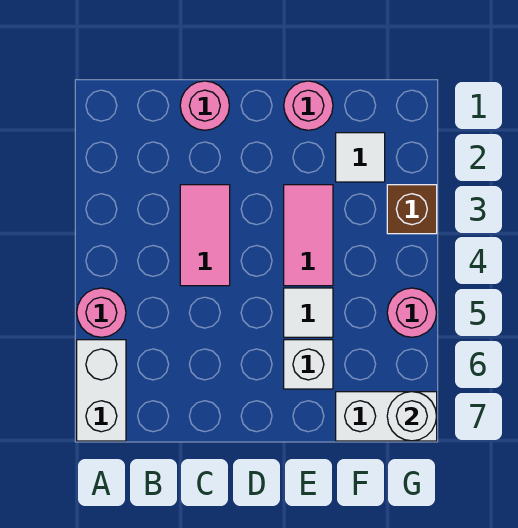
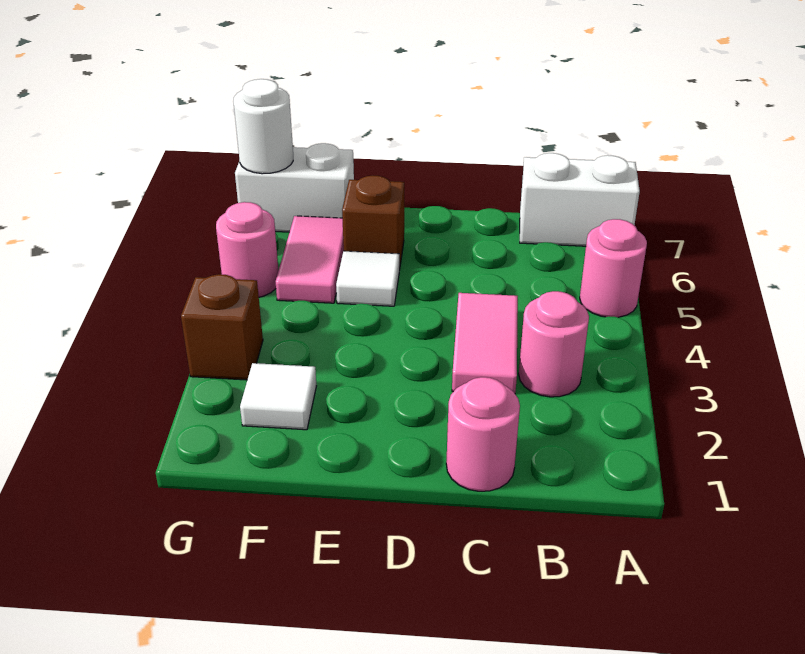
white 1x2 brick [77,340,126,441] -> white 1x2 brick turned to [520,153,640,246]
pink 1x1 round brick [284,81,333,130] -> pink 1x1 round brick moved to [519,291,589,397]
pink 1x2 tile [284,185,333,286] -> pink 1x2 tile moved to [276,216,344,303]
white 1x1 brick [284,340,333,389] -> brown 1x1 brick [342,176,404,270]

